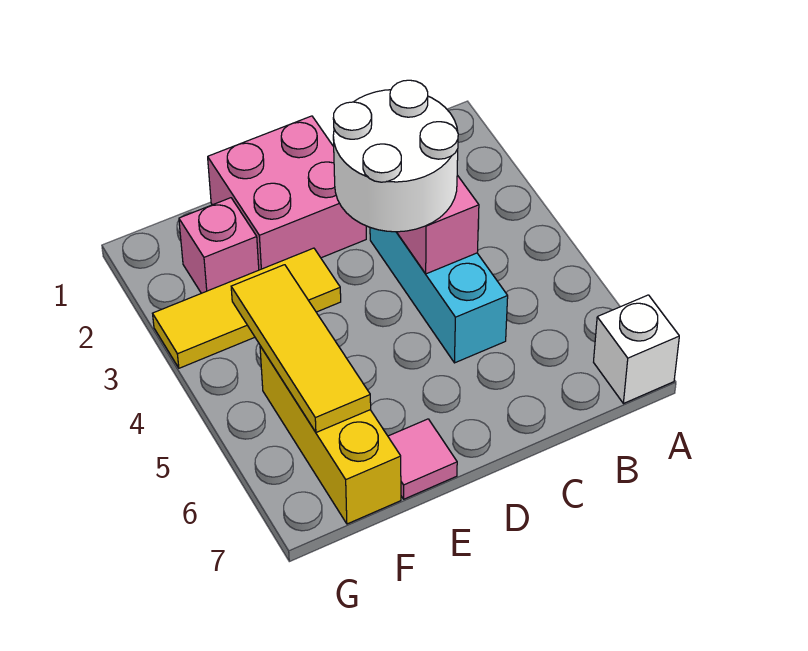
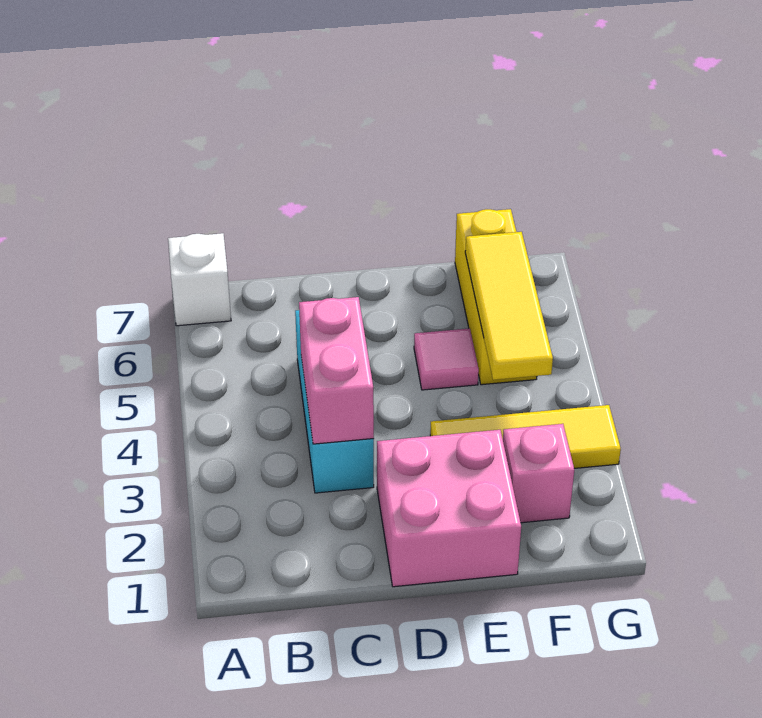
white 2x2 round brick [333,80,458,232] -> none
pink 1x1 tile [388,419,457,499] -> pink 1x1 tile moved to [414,328,479,390]

